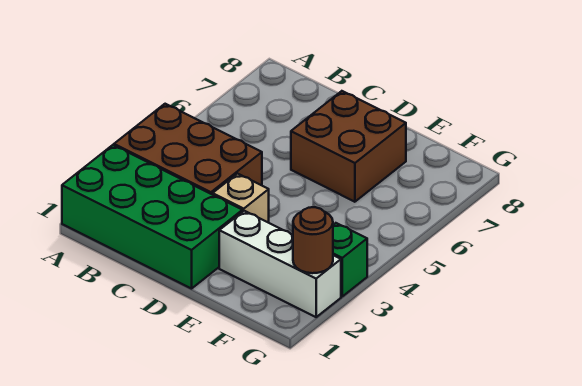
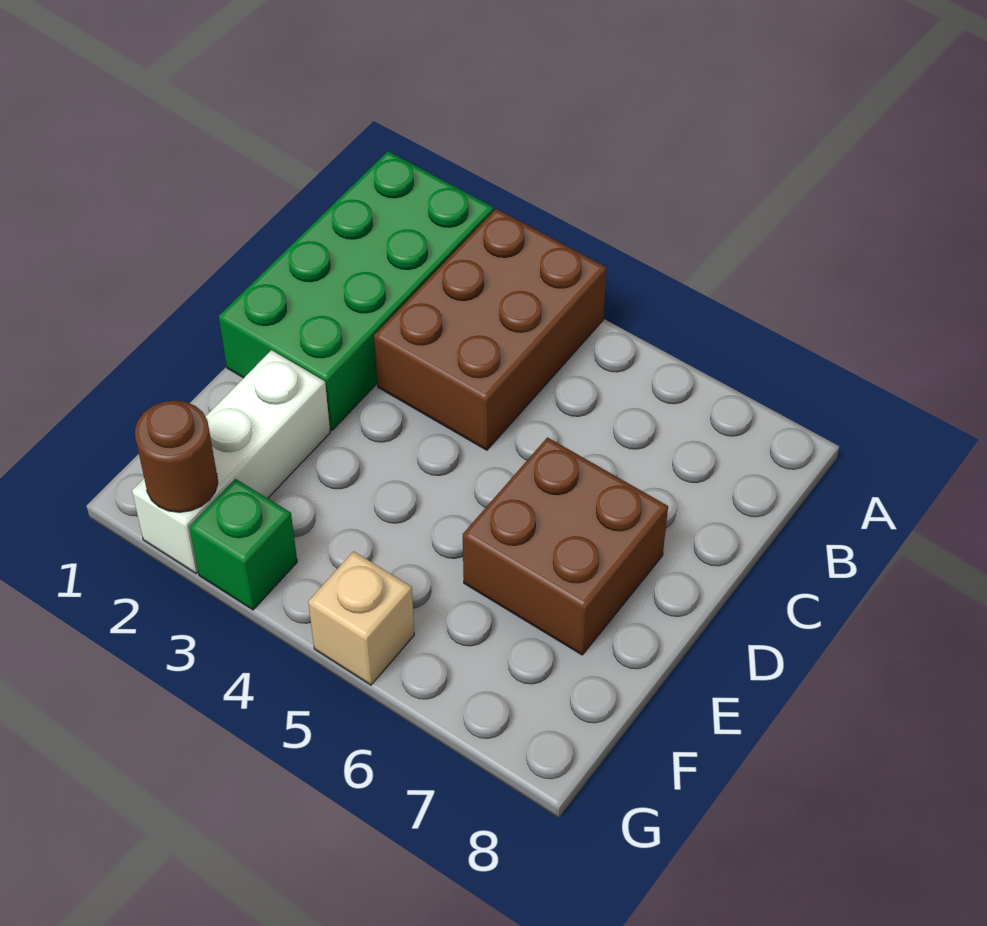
tan 1x1 brick [213,174,269,223] -> tan 1x1 brick moved to [308,551,414,685]

